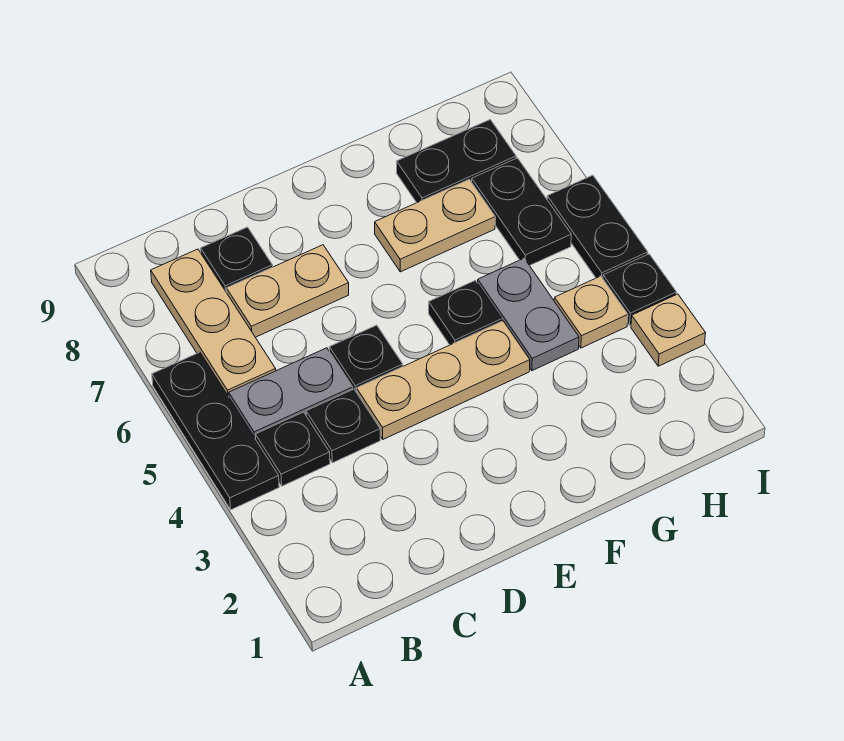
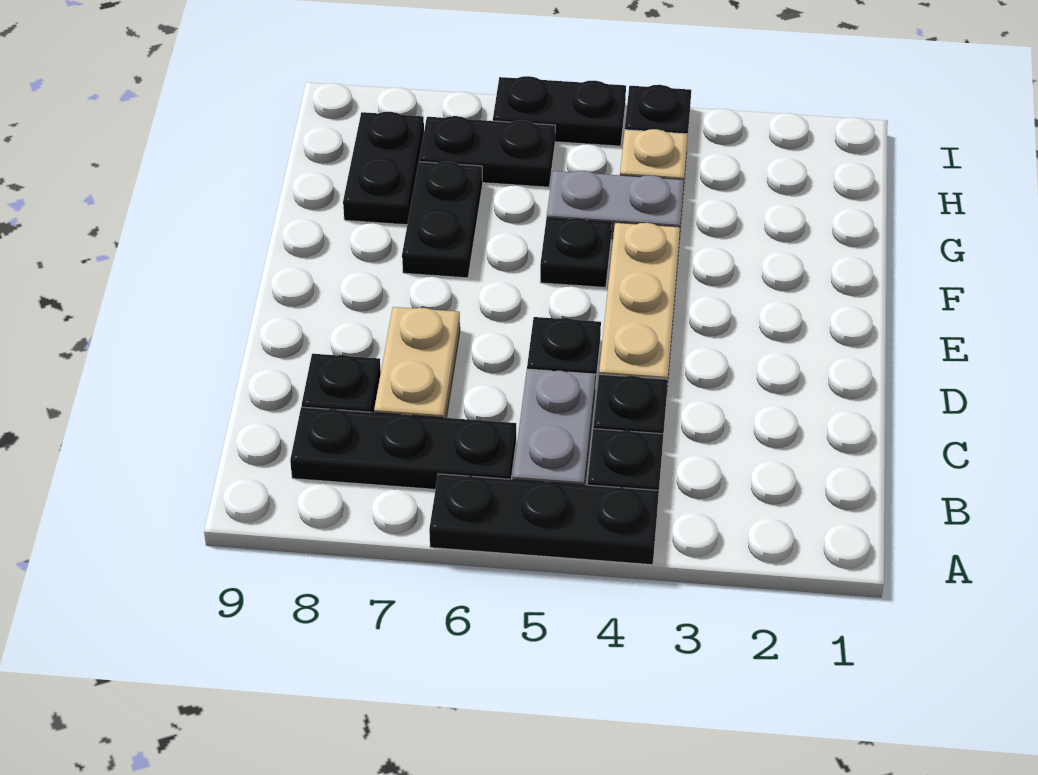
tan 1x3 plate [151,249,276,397] -> black 1x3 plate [290,407,516,489]
tan 1x2 plate [375,180,495,272] -> black 1x2 plate [402,162,483,278]
tan 1x1 plate [631,294,705,366] -> none

